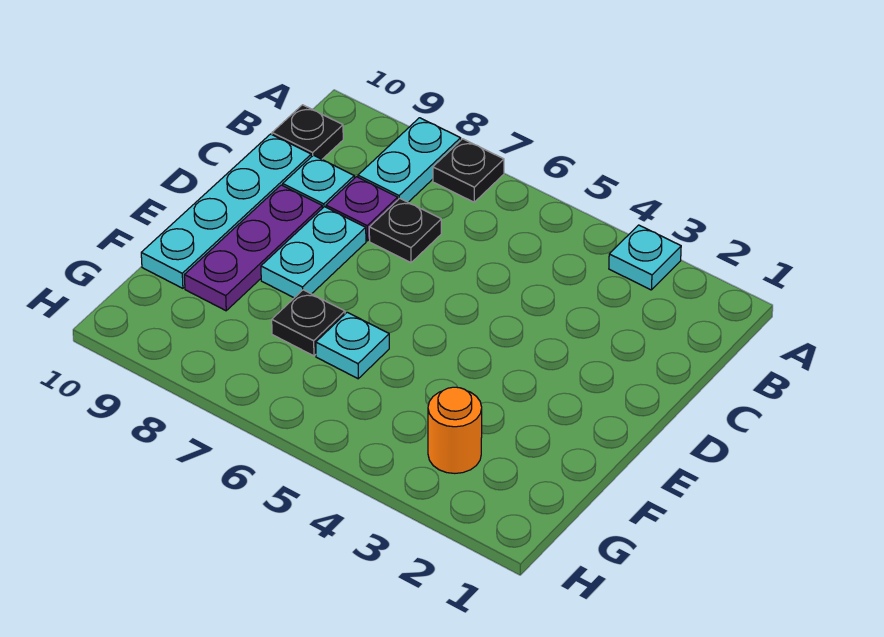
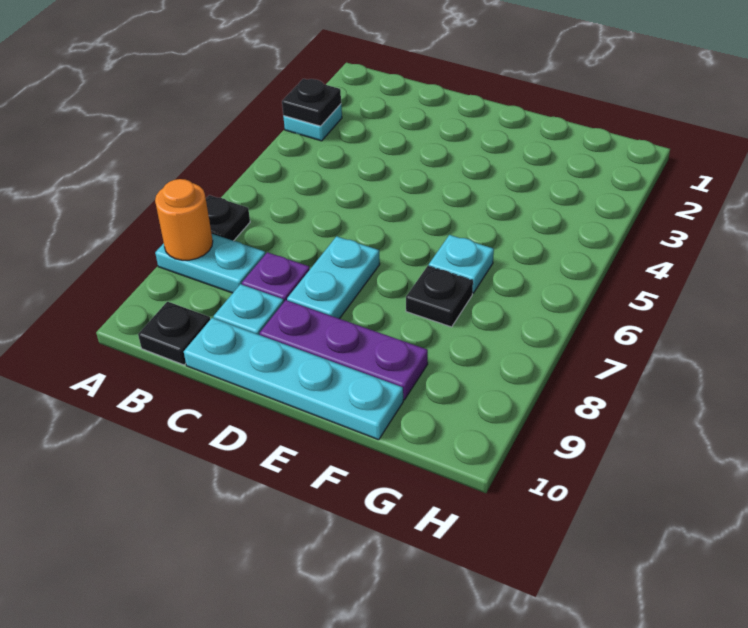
black 1x1 plate [369,198,441,263] -> black 1x1 plate moved to [282,79,341,126]
cyan 1x2 plate [261,207,366,298] -> cyan 1x2 plate turned to [287,236,380,319]
orange 1x1 round brick [428,387,482,473] -> orange 1x1 round brick moved to [155,179,213,260]

